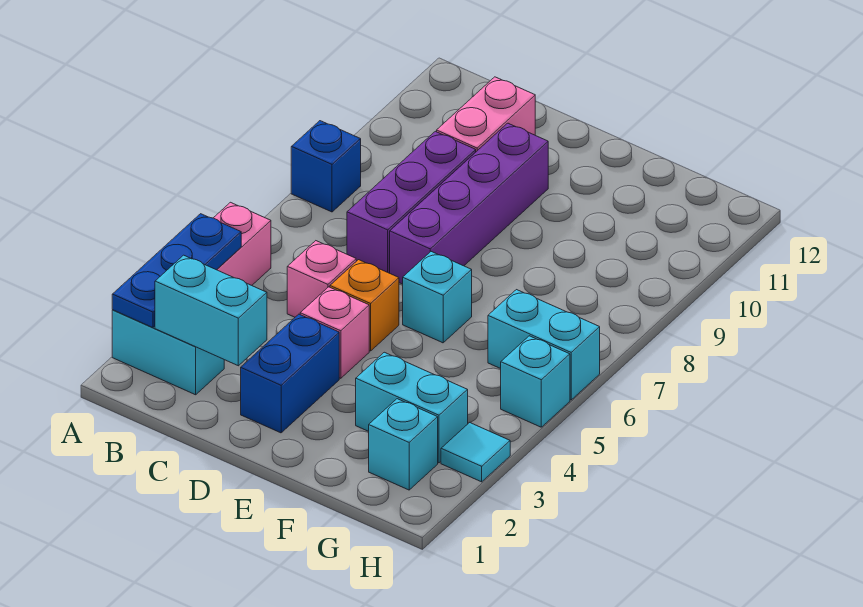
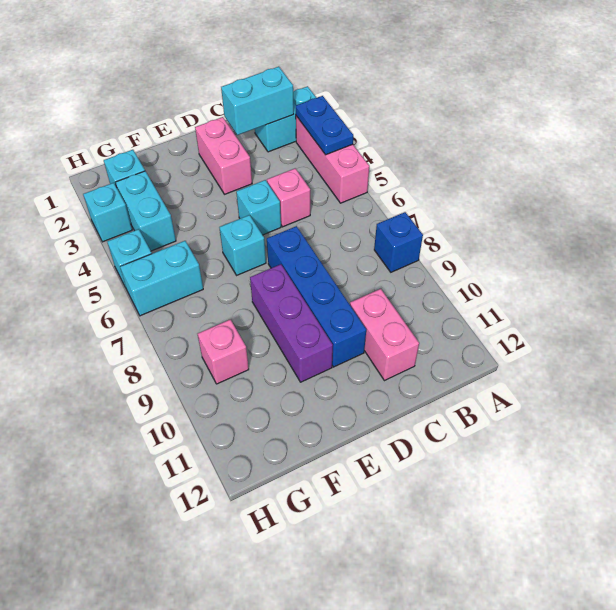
blue 1x3 plate [112,214,241,328] -> blue 1x2 plate [296,96,353,155]
purple 1x3 brick [347,131,476,273] -> purple 1x3 brick moved to [250,264,333,382]
blue 1x2 brick [241,314,339,433] -> pink 1x2 brick [195,117,252,194]
pink 1x1 brick [300,287,369,378] -> pink 1x1 brick moved to [198,319,249,384]
orange 1x1 brick [330,260,399,351] -> cyan 1x1 brick [236,180,281,235]
purple 1x4 brick [390,123,548,284] -> blue 1x4 brick [267,226,366,367]
cyan 1x2 brick [356,352,468,463] -> cyan 1x2 brick turned to [115,171,176,251]
cyan 1x1 tile [441,422,510,482] -> cyan 1x1 brick [83,183,132,242]

